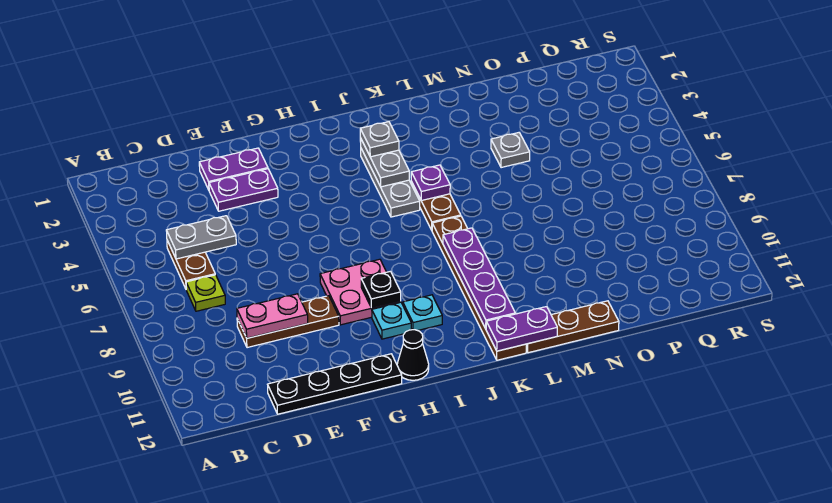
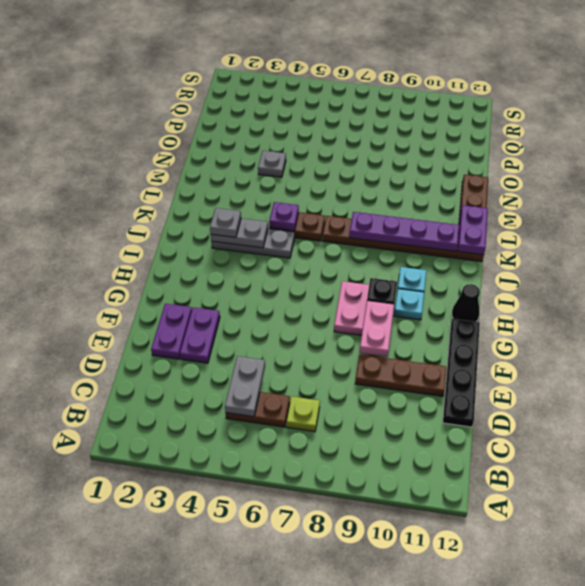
brown 1x3 plate [237,296,339,348] -> brown 1x3 plate turned to [355,355,447,397]
pink 1x2 plate [237,294,308,338] -> pink 1x2 plate moved to [360,300,394,357]

